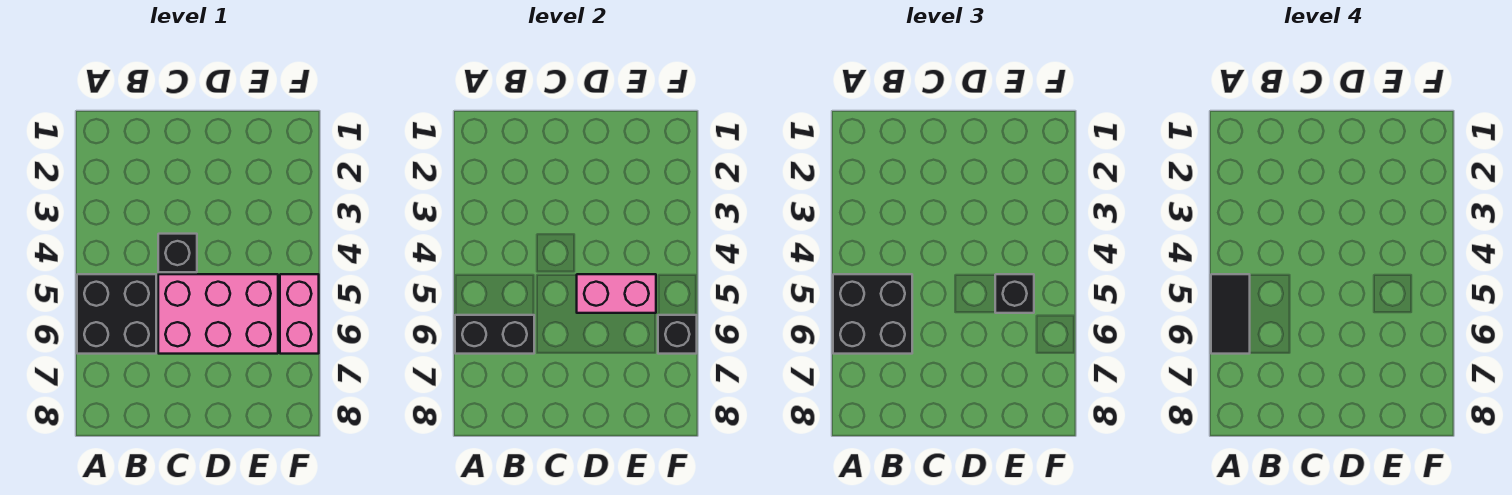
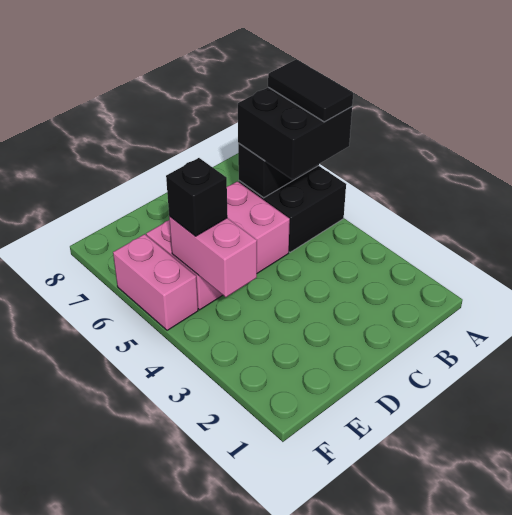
black 1x1 brick [158,234,197,272] -> none
pink 1x2 brick [577,274,656,313] -> pink 1x2 brick turned to [169,216,257,297]
black 1x1 brick [658,315,697,354] -> none

